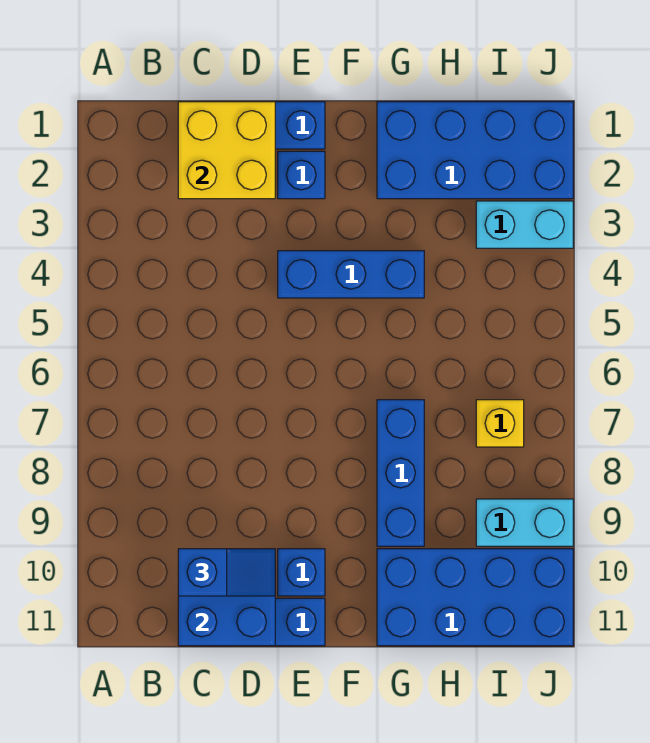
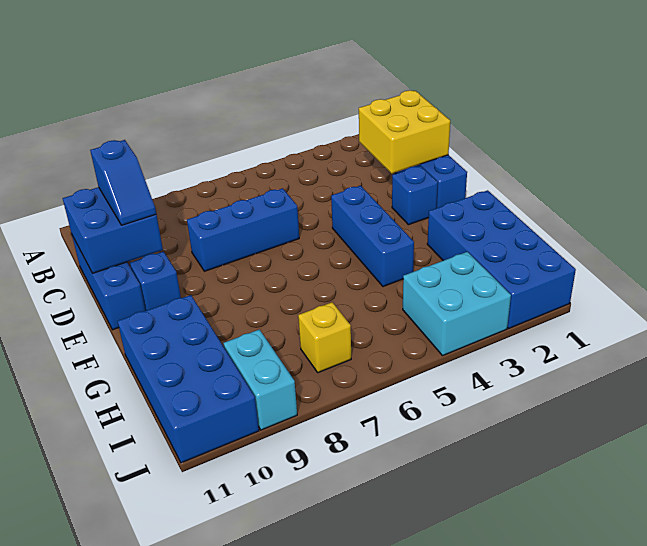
blue 1x3 brick [377,400,424,546] -> blue 1x3 brick moved to [187,188,299,271]
cyan 1x2 brick [476,201,573,248] -> cyan 2x2 brick [403,252,511,356]

